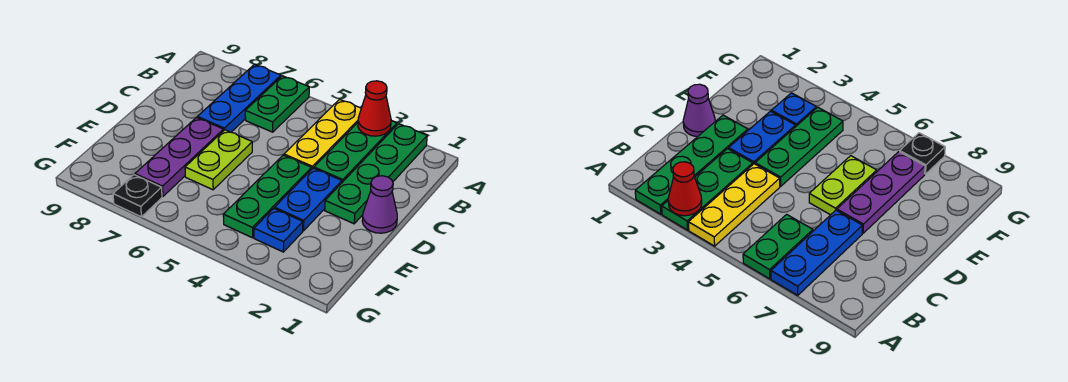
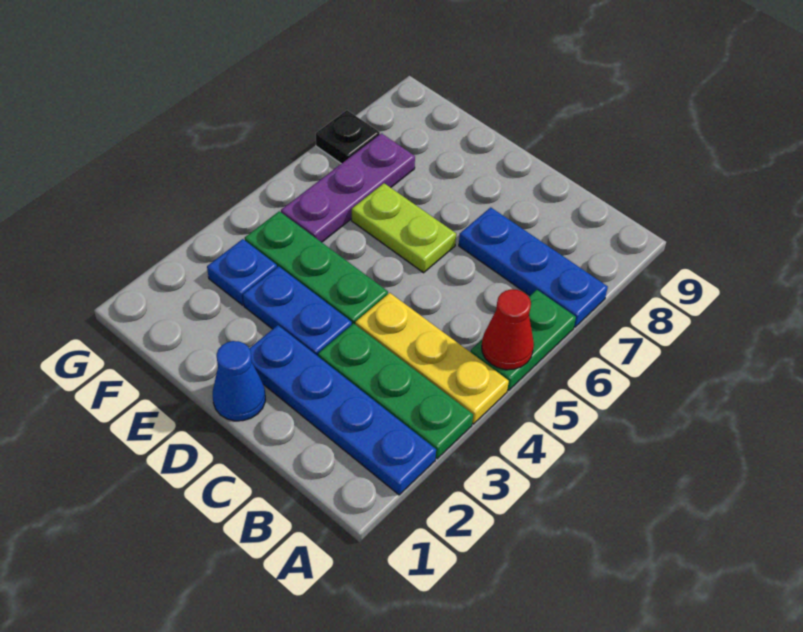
green 1x4 plate [325,124,427,224] -> blue 1x4 plate [249,325,436,495]
red 1x1 cone [358,81,391,136] -> red 1x1 cone moved to [482,289,534,370]
green 1x2 plate [245,76,309,132] -> green 1x2 plate turned to [471,290,576,390]
purple 1x1 cone [362,176,397,233] -> blue 1x1 cone [213,341,265,421]
purple 1x3 plate [135,118,224,196] -> purple 1x3 plate turned to [281,133,415,242]

